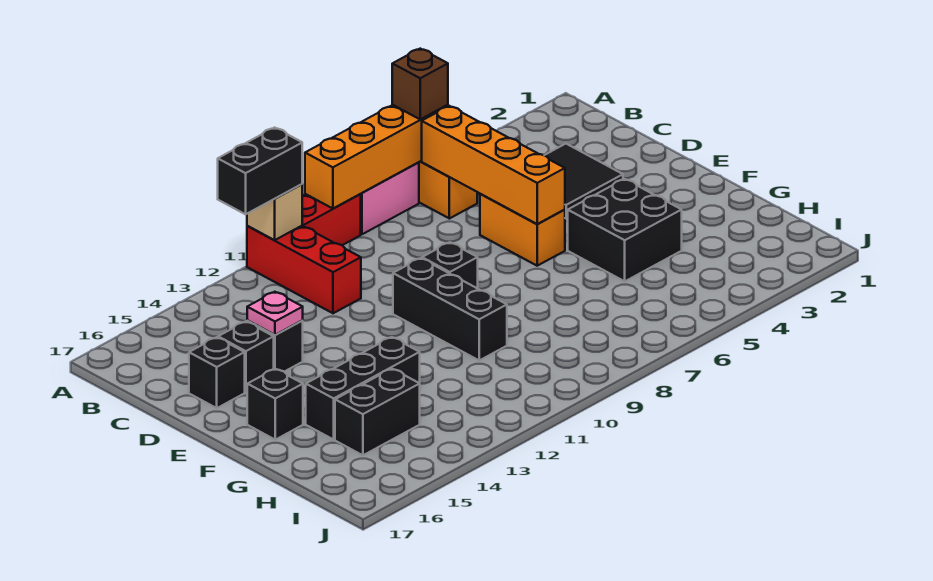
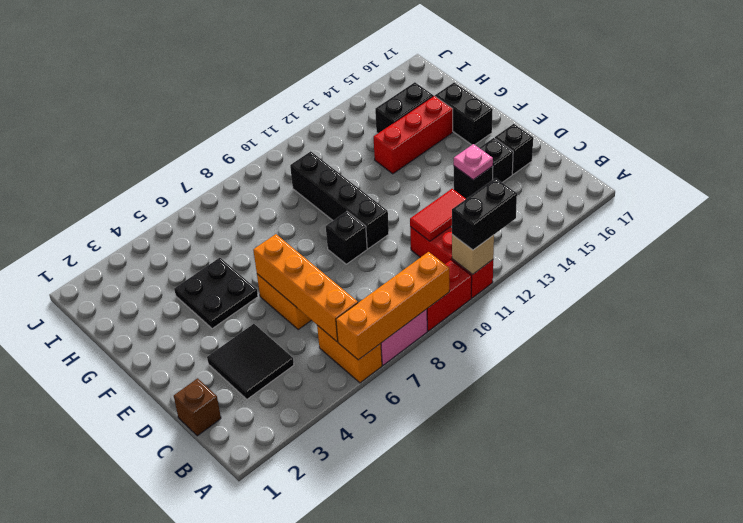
brown 1x1 brick [392,49,448,120] -> brown 1x1 brick moved to [174,378,221,436]
none -> red 1x2 tile [410,189,466,241]
black 1x3 brick [393,258,507,360] -> black 1x4 brick [290,151,389,249]
black 2x2 brick [568,179,682,281] -> black 2x2 plate [174,258,258,329]
black 1x1 brick [247,369,303,440] -> black 1x2 brick [435,83,493,145]
black 1x3 brick [306,337,420,440] -> red 1x3 brick [374,96,453,174]

